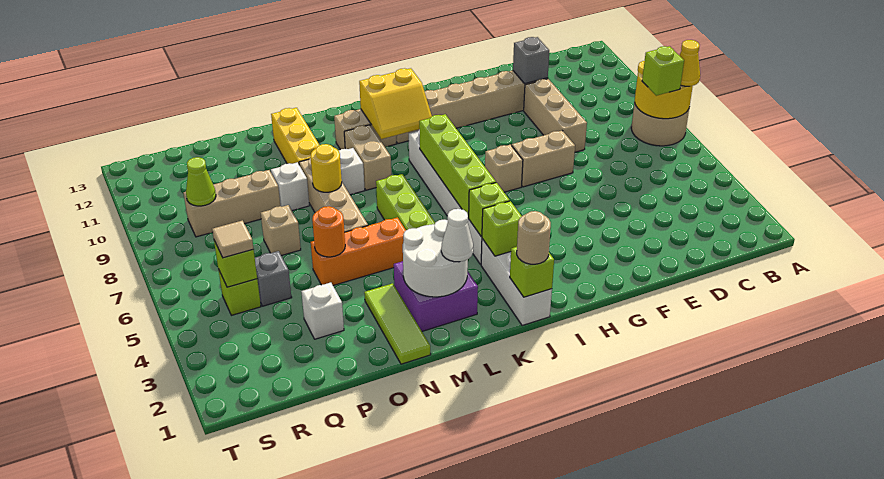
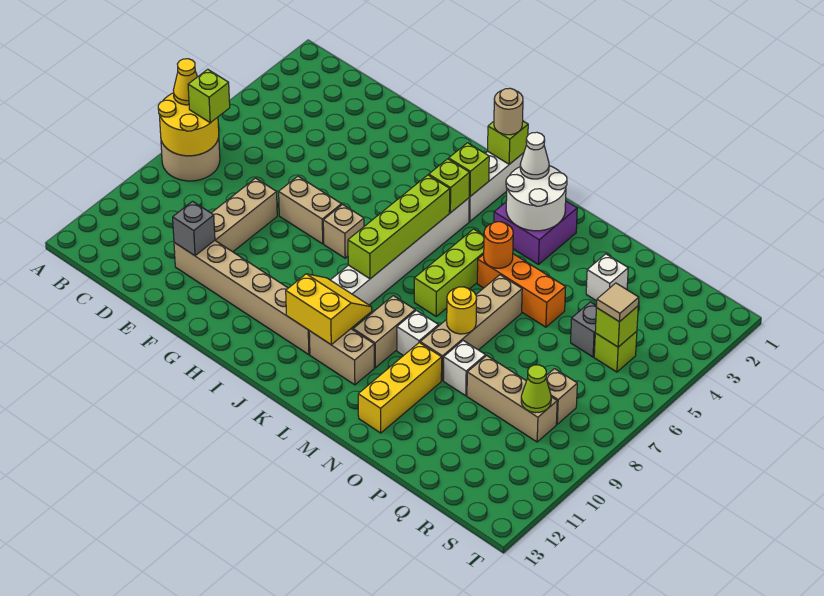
lime 1x3 tile [364,283,431,364] -> none
orange 1x1 round brick [312,206,345,257] -> orange 1x1 round brick moved to [484,222,513,268]
tan 1x1 brick [261,205,301,256] -> tan 1x1 brick moved to [546,369,577,424]

